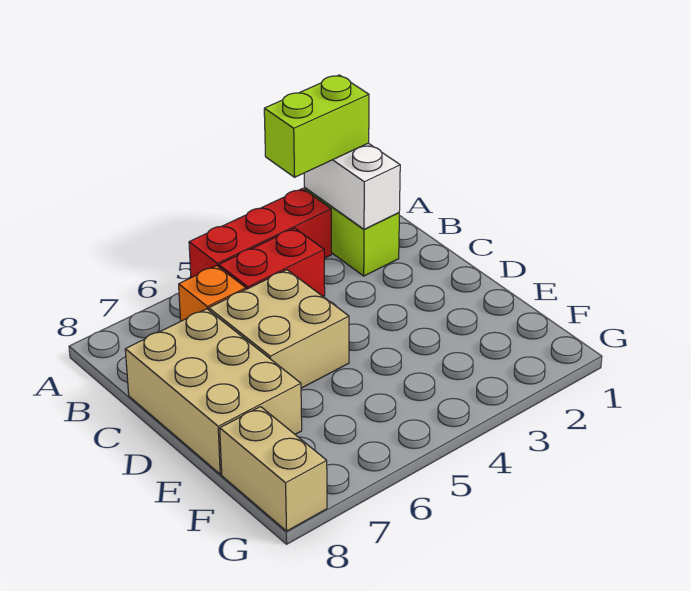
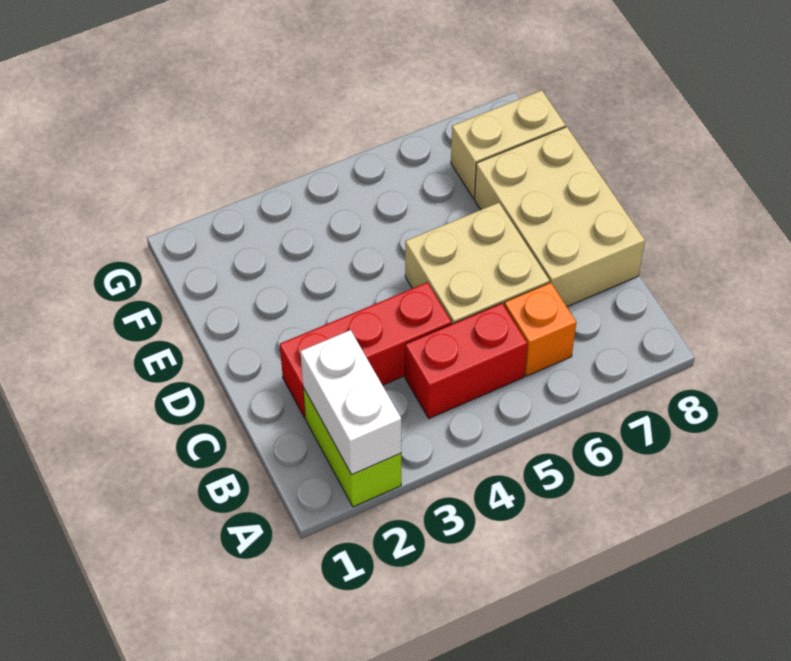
lime 1x2 brick [264,75,369,177] -> none
red 1x3 brick [189,189,332,278] -> red 1x3 brick moved to [280,282,452,418]
tan 1x2 brick [220,407,327,531] -> tan 1x2 brick turned to [451,90,566,198]

